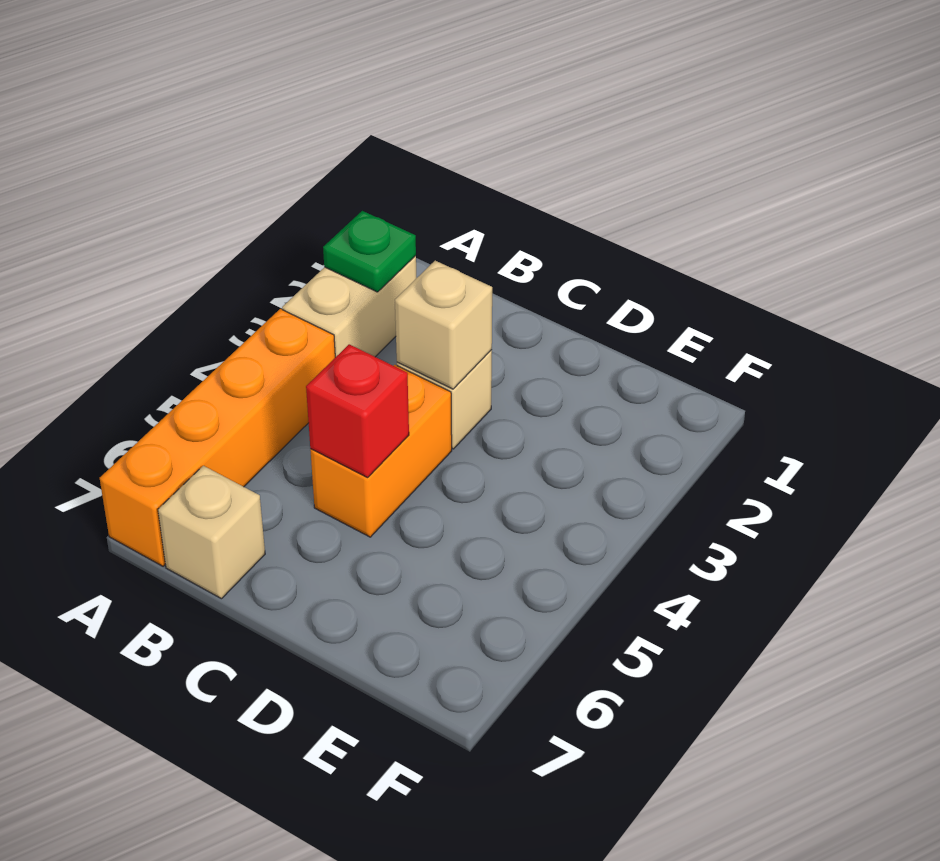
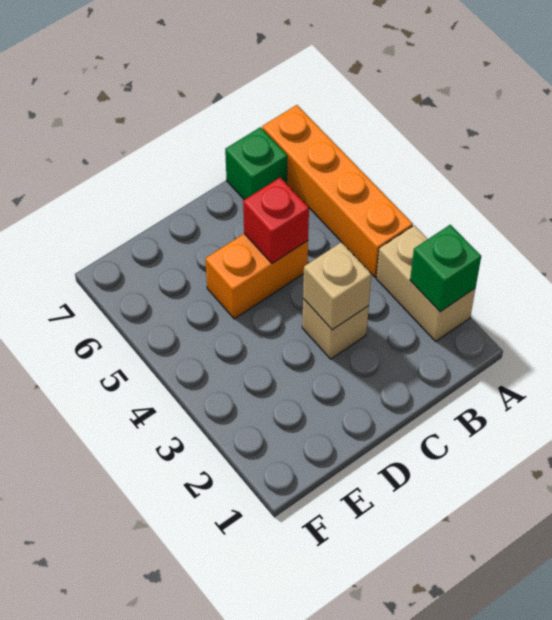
green 1x1 plate [323,211,416,292] -> green 1x1 brick [410,225,481,312]
tan 1x1 brick [158,466,265,599] -> green 1x1 brick [225,127,287,200]
orange 1x2 brick [310,365,452,537] -> orange 1x2 brick turned to [205,234,308,319]

